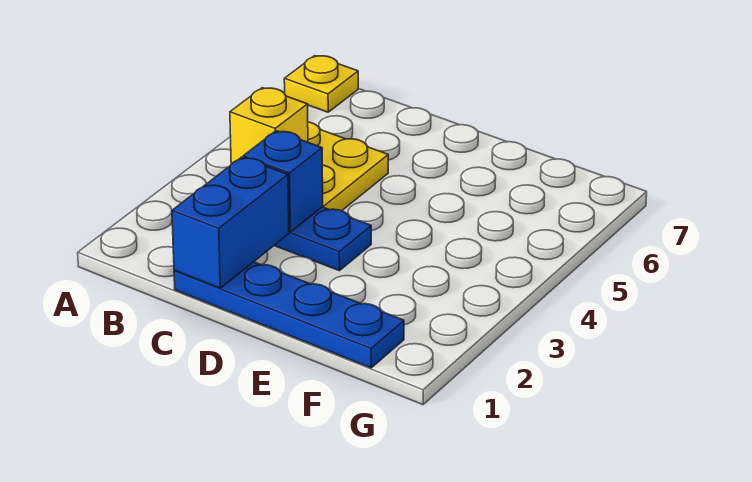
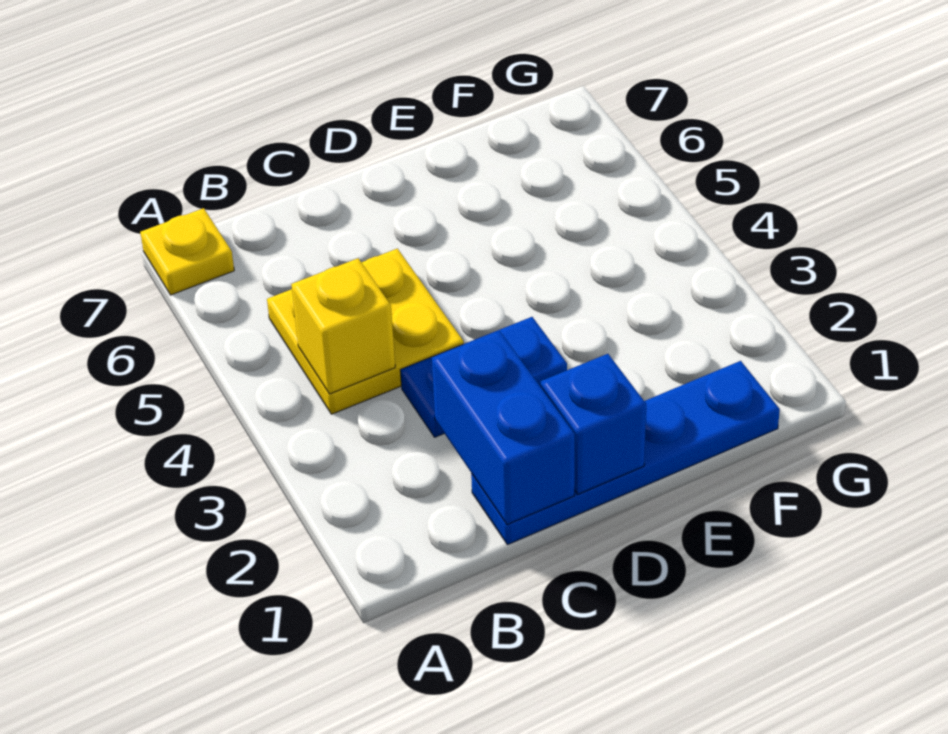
blue 1x1 brick [243,131,323,232] -> blue 1x1 brick moved to [541,354,646,494]

